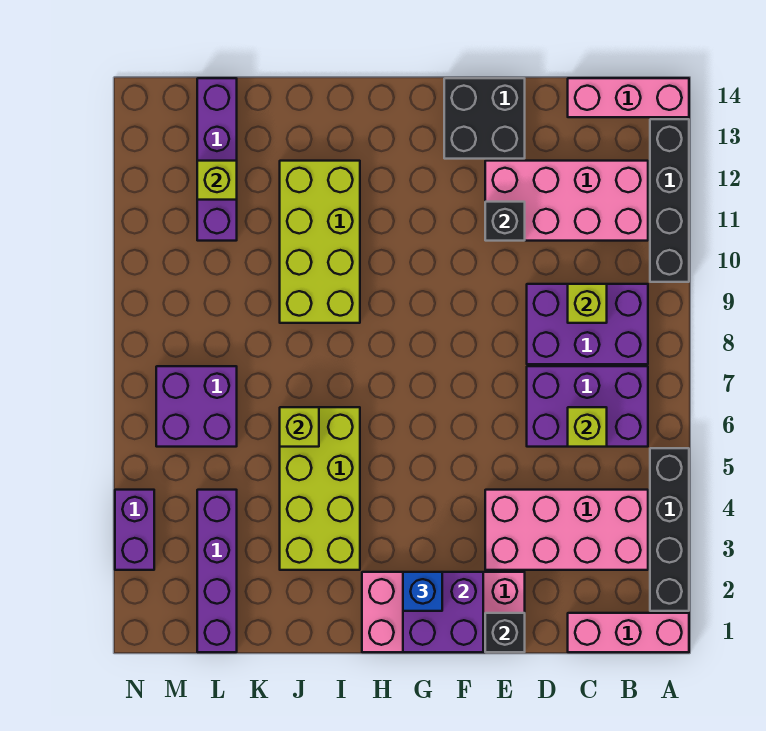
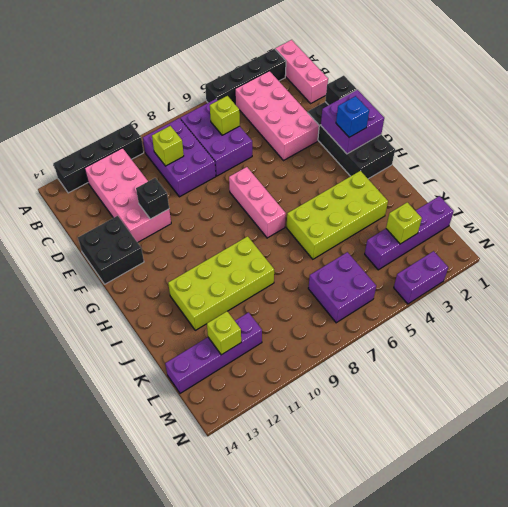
pink 1x3 brick [568,78,689,117] -> pink 1x3 brick moved to [229,167,286,238]
pink 2x4 brick [362,572,525,652] -> black 2x4 brick [308,102,395,179]
lime 1x1 brick [280,407,319,447] -> lime 1x1 brick moved to [386,202,422,244]

